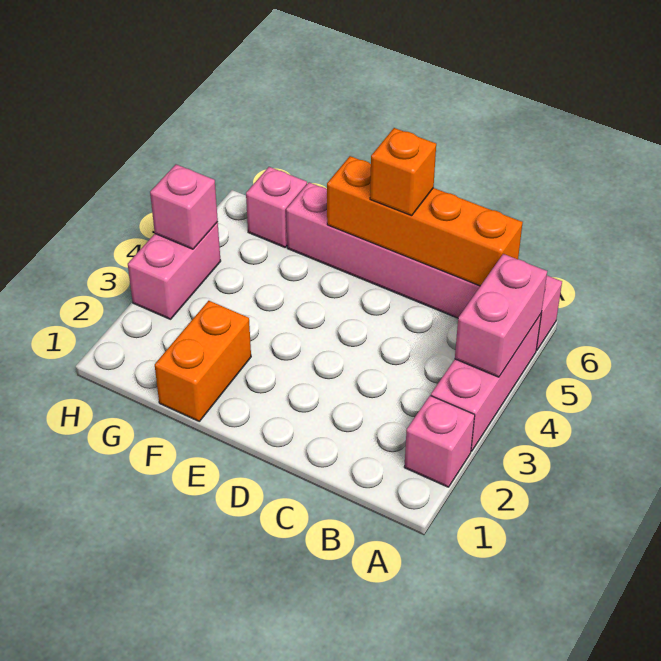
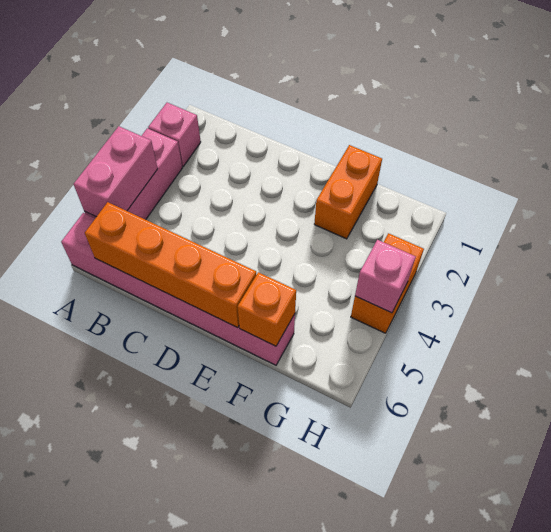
orange 1x1 brick [370,128,436,216] -> orange 1x1 brick moved to [238,272,296,346]
pink 1x1 brick [246,167,307,247] -> none
pink 1x2 brick [128,222,221,319] -> orange 1x2 brick [351,233,424,333]

